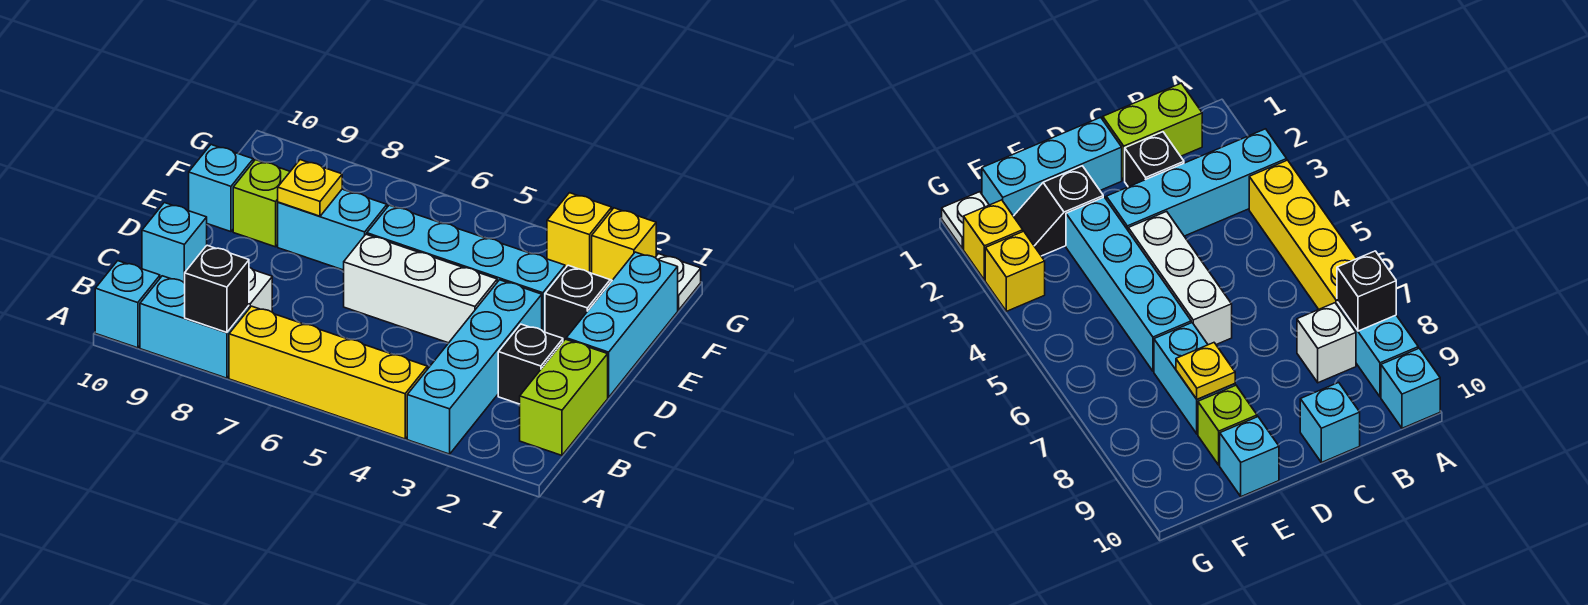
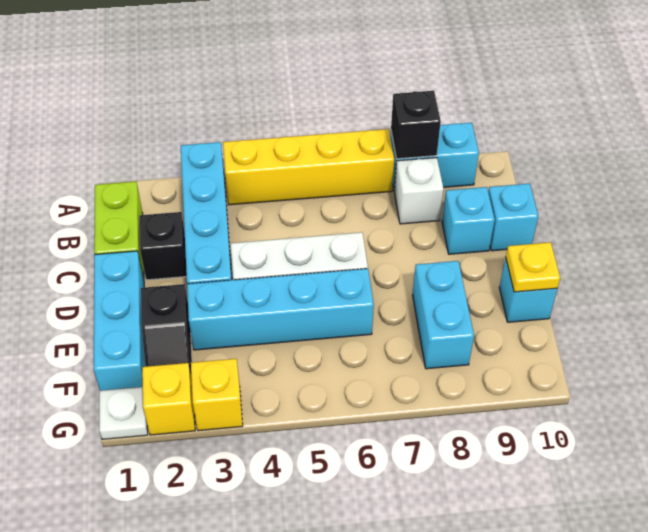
cyan 1x1 brick [95,261,160,348] -> cyan 1x1 brick moved to [442,187,495,254]
cyan 1x2 brick [278,189,387,270] -> cyan 1x2 brick turned to [413,261,474,369]
yellow 1x1 plate [278,160,342,216] -> yellow 1x1 plate moved to [506,242,560,292]
lime 1x1 brick [233,160,290,247] -> none

